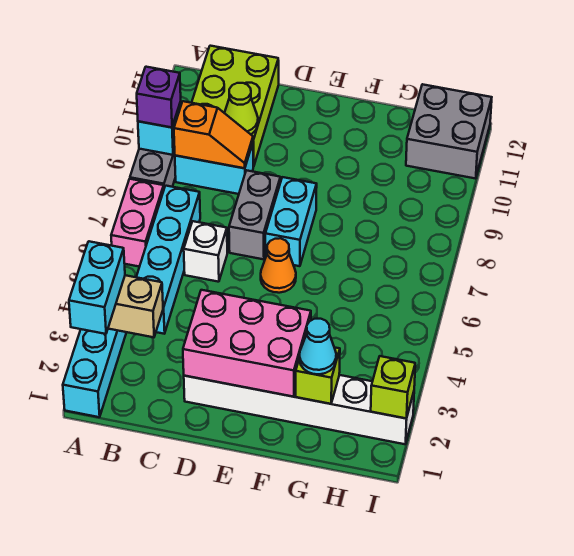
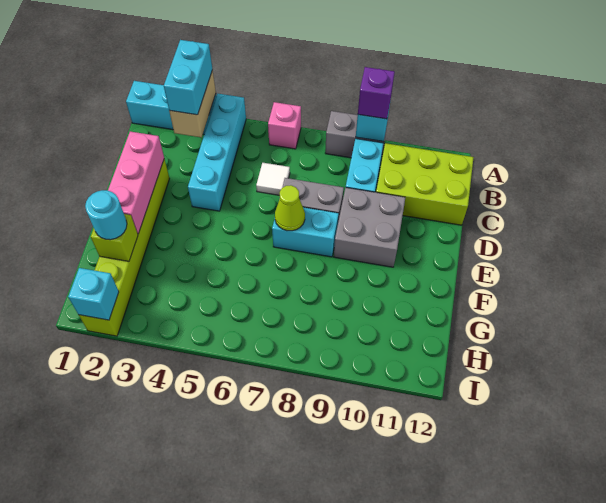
cyan 1x2 brick [69,241,125,334] -> cyan 1x2 brick turned to [164,40,212,115]
pink 1x2 brick [111,179,164,267] -> pink 1x1 brick [268,102,301,149]
cyan 1x4 brick [136,186,200,334] -> cyan 1x4 brick turned to [188,94,246,211]
orange 1x2 slope [174,101,253,168] -> none
white 1x1 brick [184,221,227,282] -> white 1x1 tile [256,163,290,195]
lime 1x1 cone [225,83,258,134] -> lime 1x1 cone moved to [275,185,305,231]
white 1x6 brick [184,375,414,444] -> lime 1x6 brick [79,159,170,336]
pink 2x3 brick [183,290,311,397] -> pink 1x3 brick [108,131,164,234]
orange 1x1 cone [261,238,296,293] -> none
cyan 1x1 cone [299,319,336,374] -> cyan 1x1 round brick [85,190,127,240]
grey 2x2 brick [406,84,492,179] -> grey 2x2 brick moved to [334,188,405,267]
lime 1x1 brick [371,356,415,419] -> cyan 1x1 brick [68,268,119,320]

